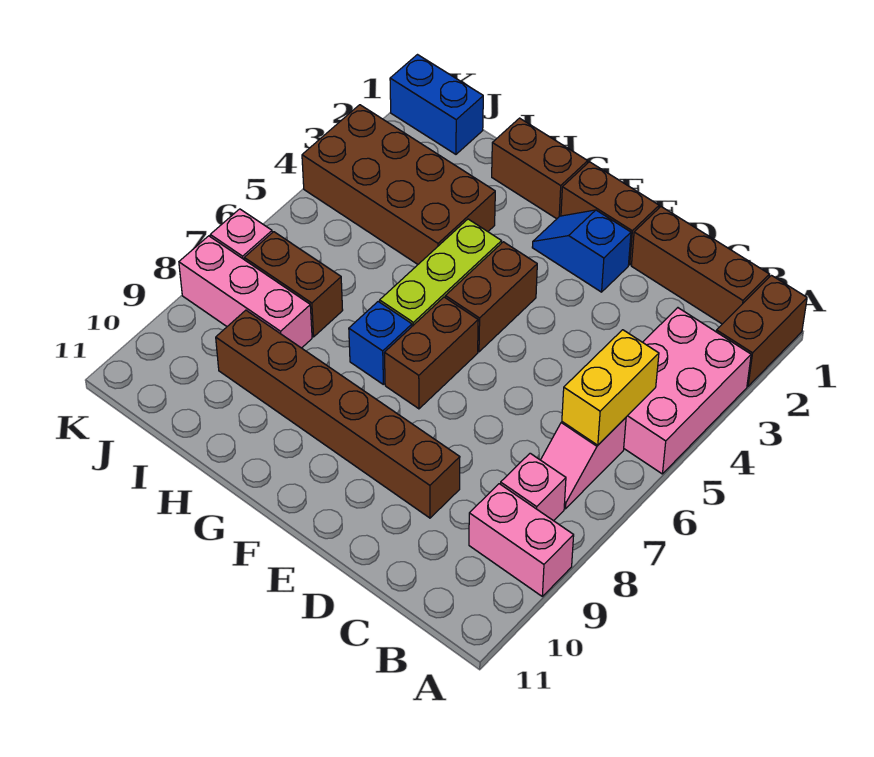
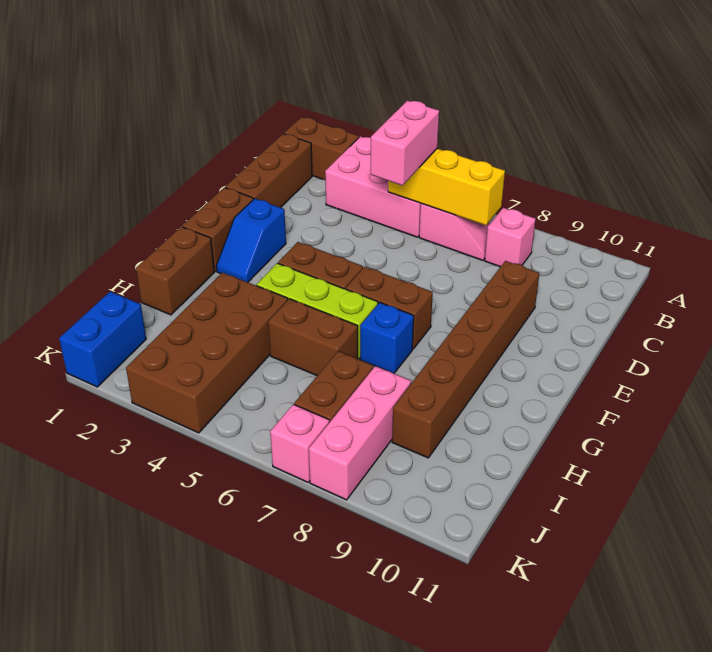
pink 1x2 brick [469,484,574,596] -> pink 1x2 brick moved to [370,101,439,186]
yellow 1x2 brick [562,330,659,445] -> yellow 1x3 brick [388,149,505,225]
none -> brown 1x2 brick [268,299,358,376]

